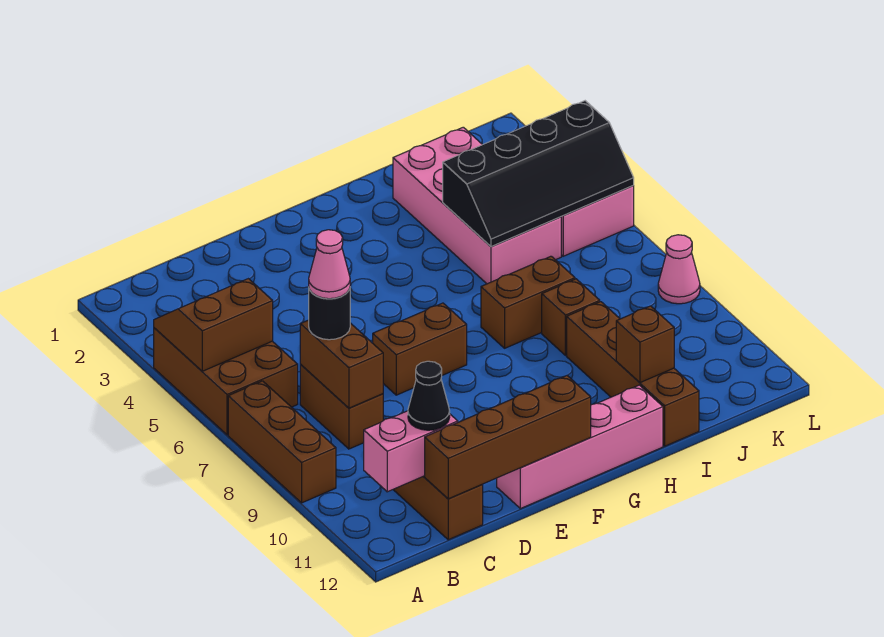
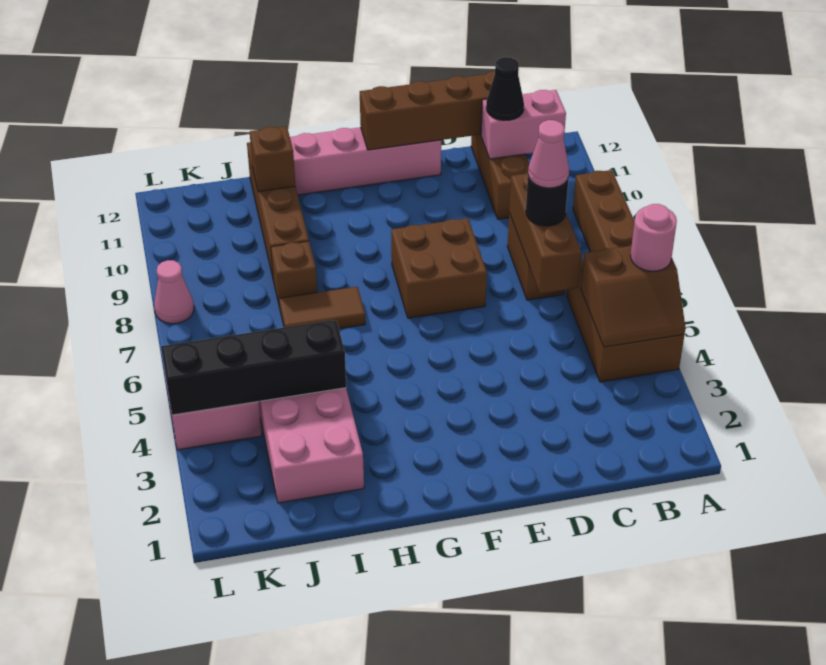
none -> pink 1x1 round brick [630,204,677,271]
brown 1x2 brick [300,320,383,408] -> brown 1x3 brick [509,173,582,294]
brown 1x2 brick [373,303,467,395] -> brown 2x2 brick [391,218,487,318]
brown 1x2 brick [481,256,575,348] -> brown 1x2 tile [279,287,365,329]

